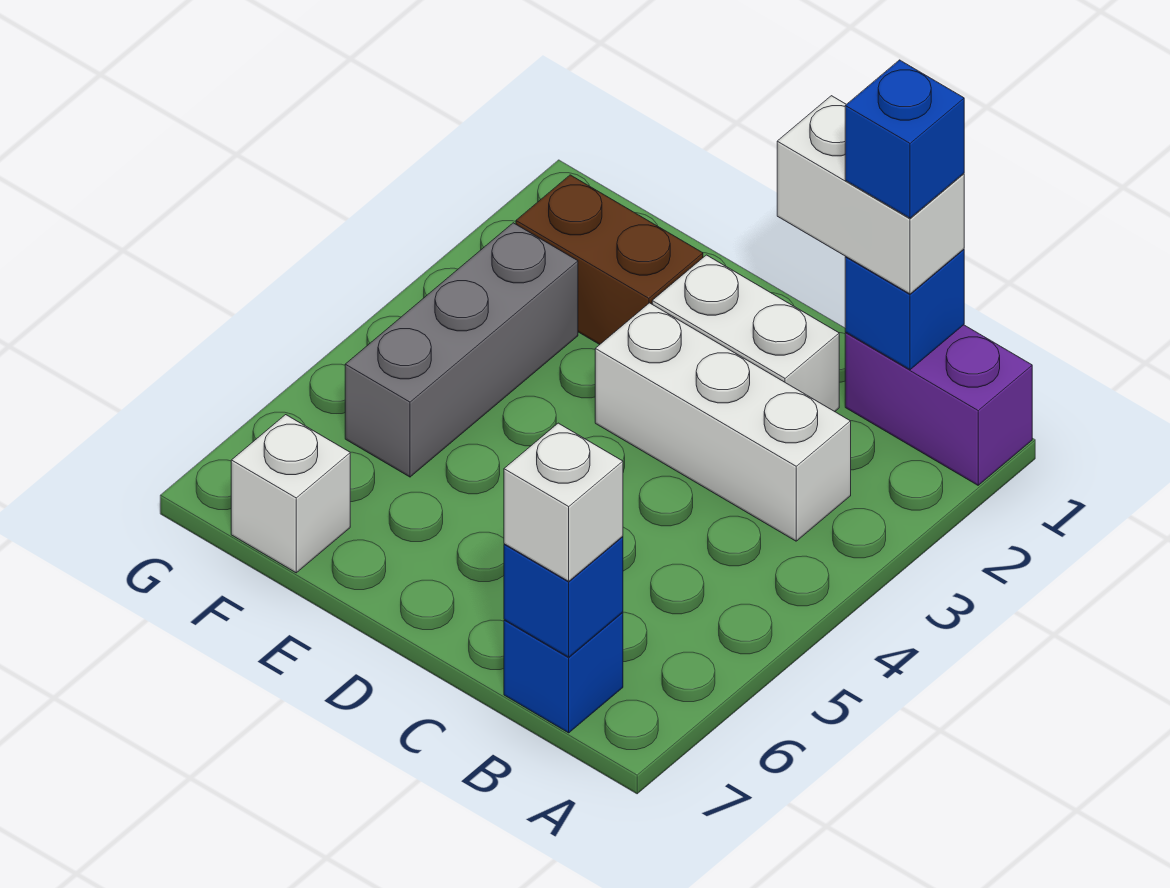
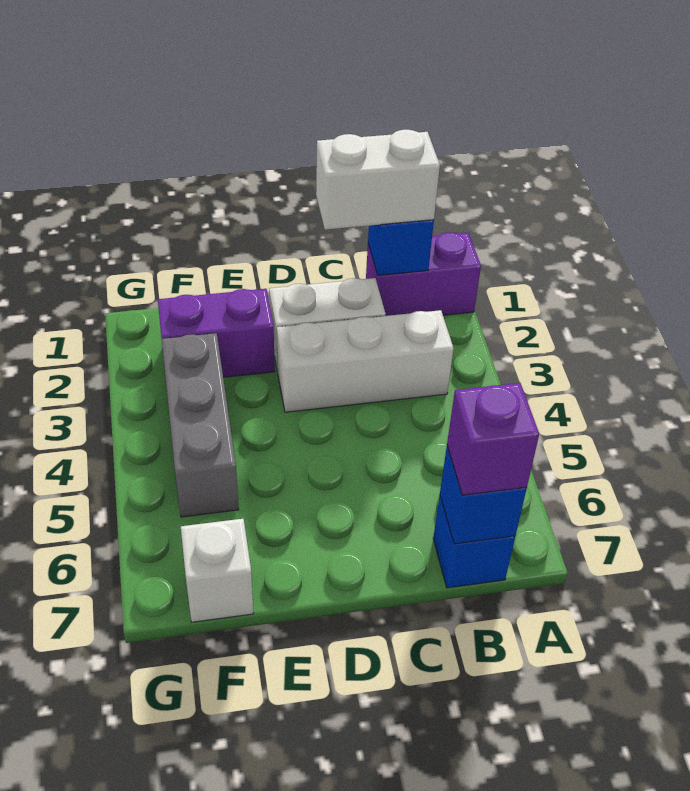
blue 1x1 brick [845,60,964,218] -> none
white 1x1 brick [504,423,623,581] -> purple 1x1 brick [447,383,539,495]
brown 1x2 brick [516,175,703,345] -> purple 1x2 brick [158,289,275,377]

